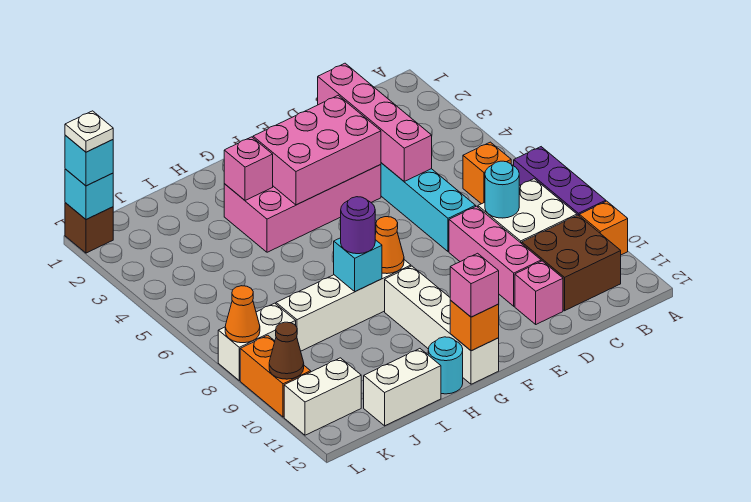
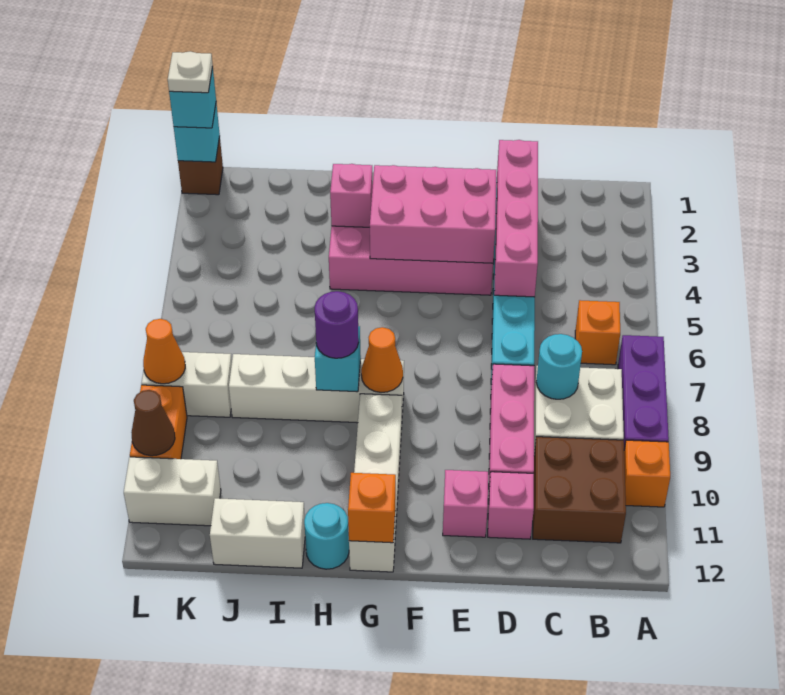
pink 1x1 brick [450,253,499,317] -> pink 1x1 brick moved to [443,470,488,537]

